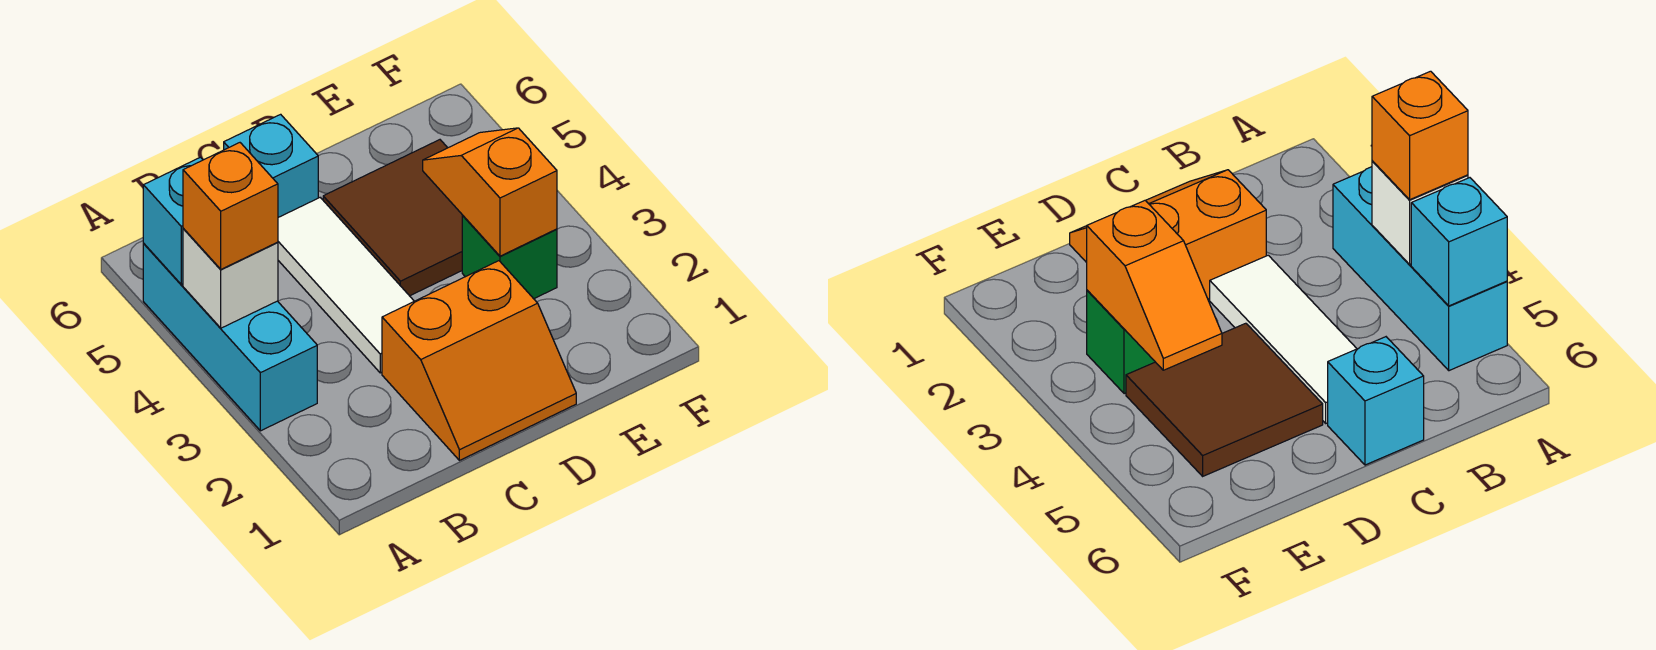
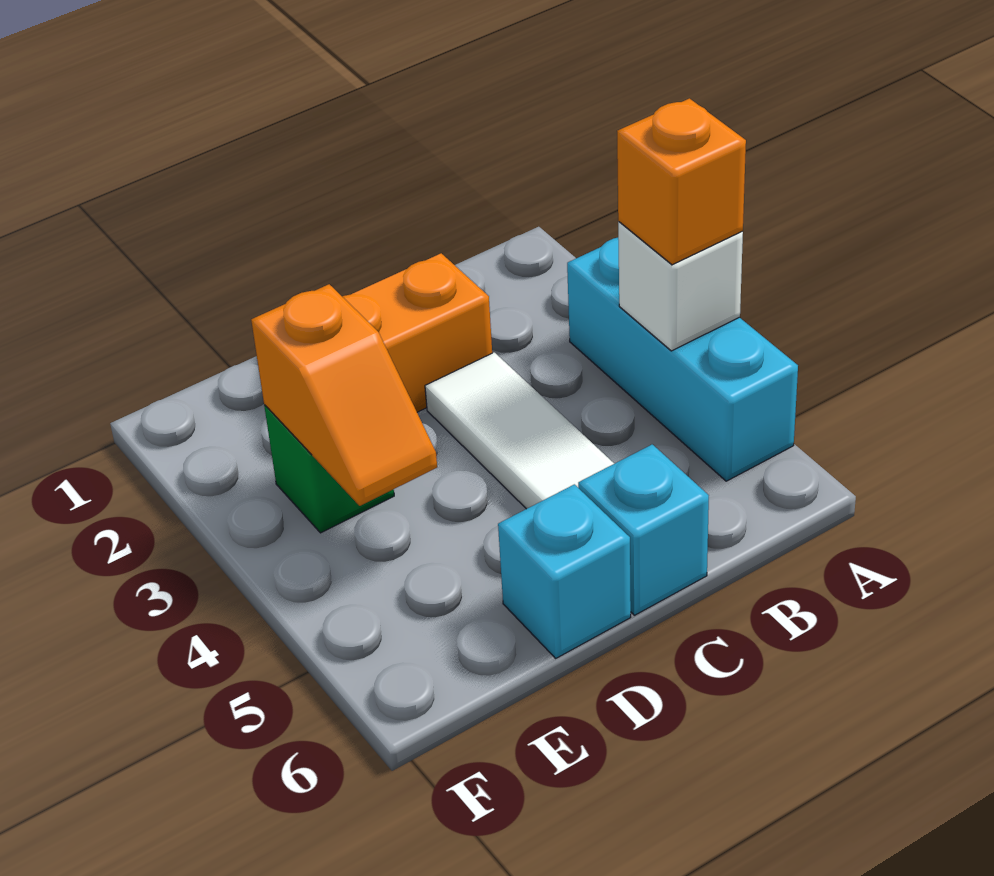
cyan 1x1 brick [143,157,203,284] -> cyan 1x1 brick moved to [498,484,631,658]
brown 2x2 tile [323,140,463,296] -> none

